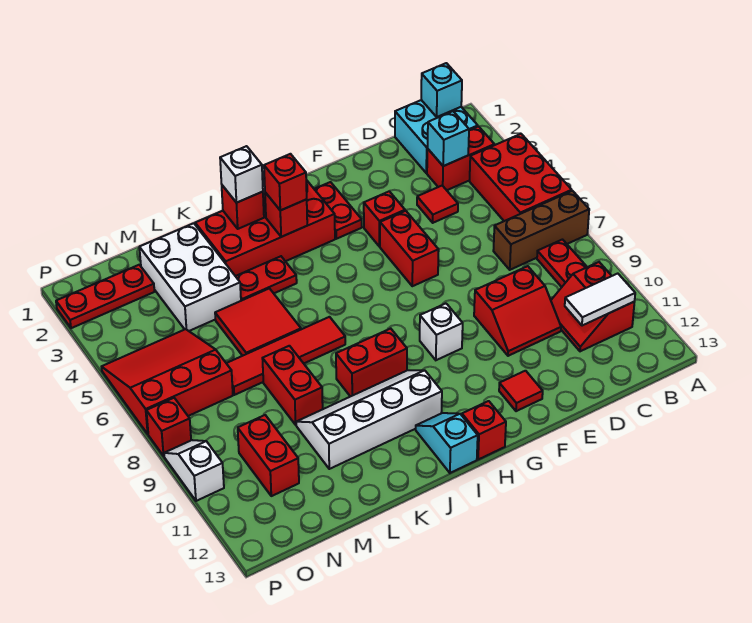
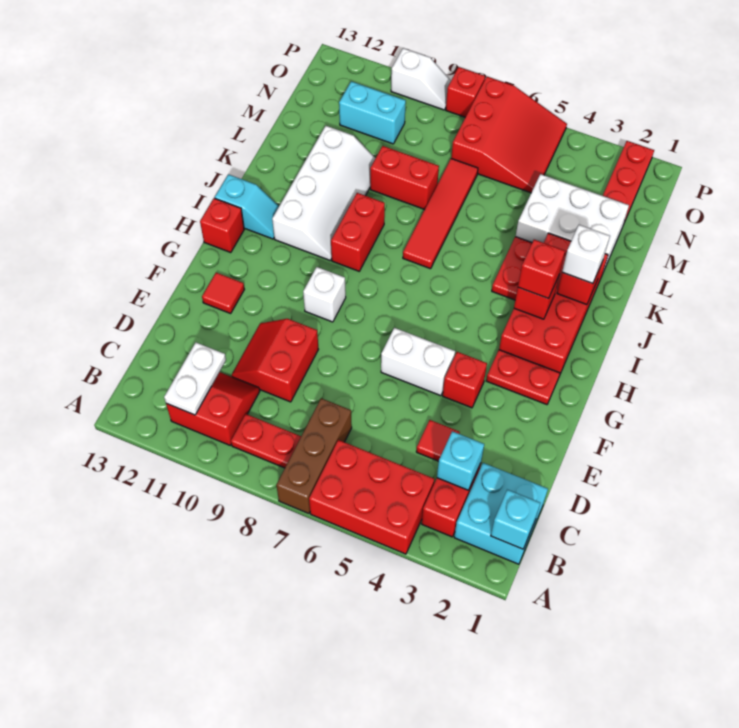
white 1x2 tile [565,274,635,326] -> white 1x2 plate [164,343,226,415]
red 1x2 brick [380,211,439,286] -> white 1x2 brick [381,328,455,396]
red 2x2 tile [215,288,301,356] -> none
red 1x2 brick [238,415,299,496] -> cyan 1x2 brick [339,81,406,144]

